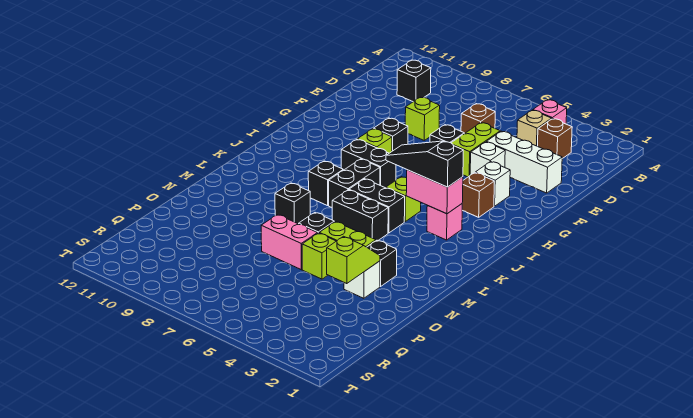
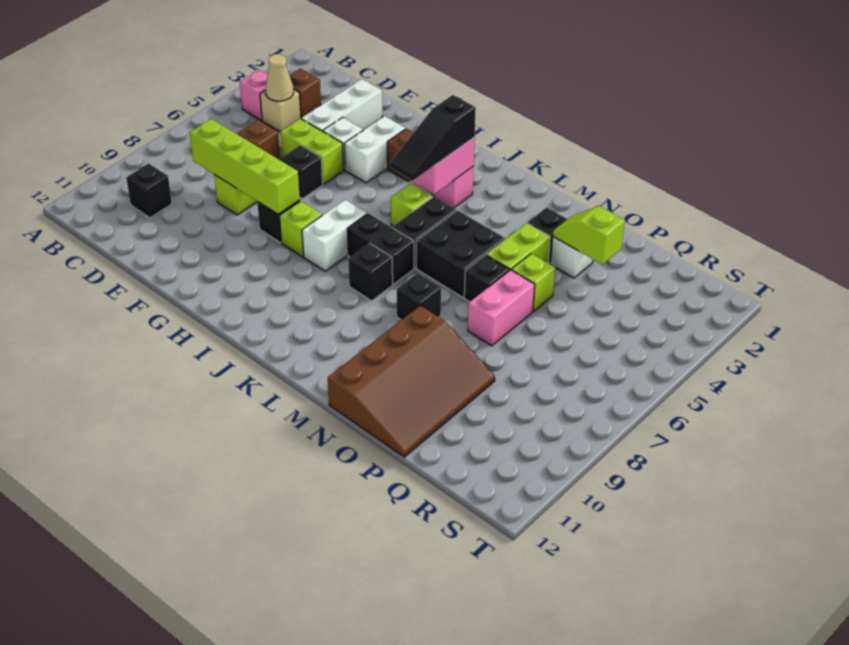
none -> tan 1x1 cone [266,54,293,101]
none -> lime 1x4 brick [190,119,300,214]
white 1x1 brick [475,162,510,206] -> white 1x2 brick [344,116,405,183]
black 1x2 brick [341,139,396,188] -> white 1x2 brick [302,200,367,271]
black 1x2 brick [332,190,388,240] -> black 2x2 brick [416,210,505,298]
none -> brown 3x4 slope [328,306,495,457]

